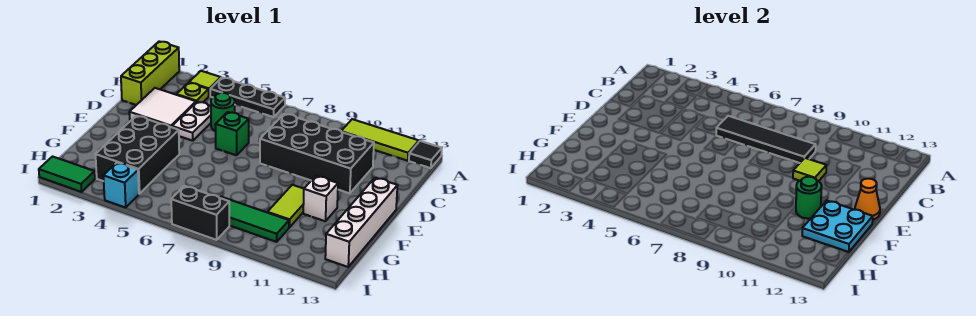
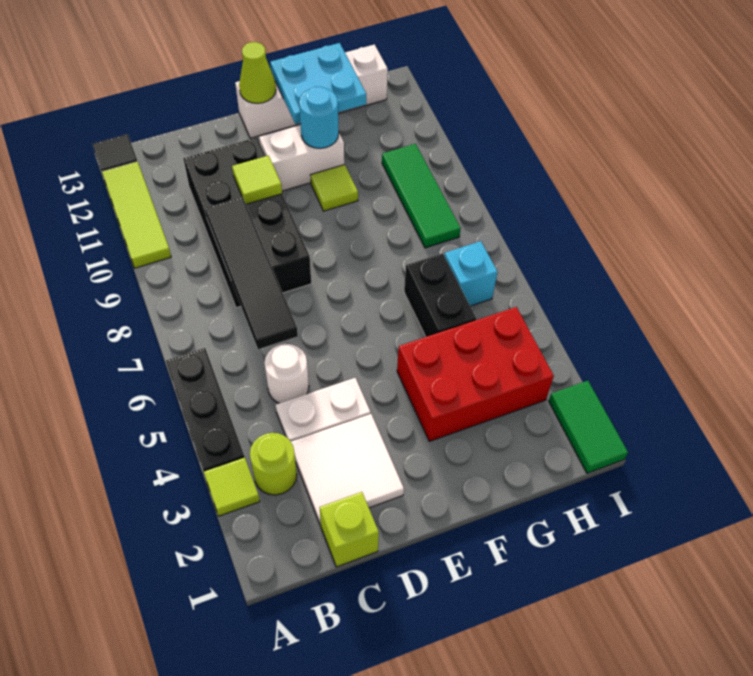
lime 1x3 brick [121,41,179,105] -> lime 1x1 brick [320,492,379,567]
lime 1x1 plate [177,83,209,102] -> lime 1x1 round brick [250,433,297,495]
green 1x1 round brick [211,93,235,131] -> white 1x1 round brick [264,344,309,403]
green 1x1 brick [215,112,249,155] -> none
orange 1x1 cone [855,179,880,219] -> lime 1x1 cone [239,42,276,103]
black 2x3 brick [96,116,179,194] -> red 2x3 brick [397,307,554,441]
lime 1x2 tile [267,185,304,227] -> lime 1x1 tile [310,164,358,211]
white 1x1 brick [303,176,338,221] -> white 1x2 brick [259,125,344,191]
green 1x1 round brick [796,177,822,219] -> cyan 1x1 round brick [299,87,339,148]
cyan 1x1 brick [103,163,139,208] -> cyan 1x1 brick moved to [444,241,497,306]
black 1x2 brick [171,186,229,240] -> black 1x2 brick moved to [404,253,476,337]

